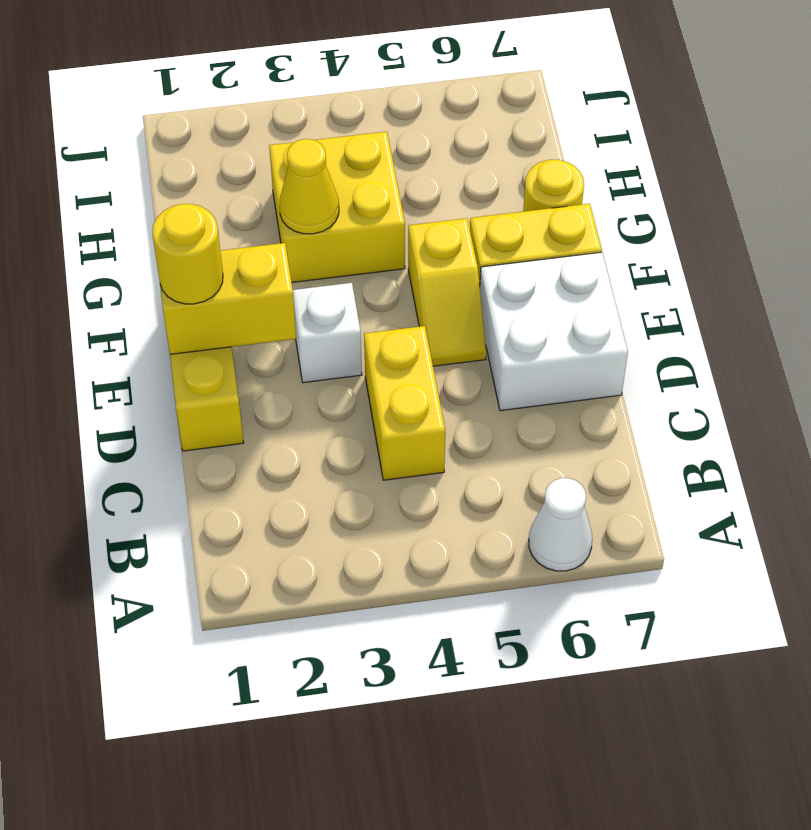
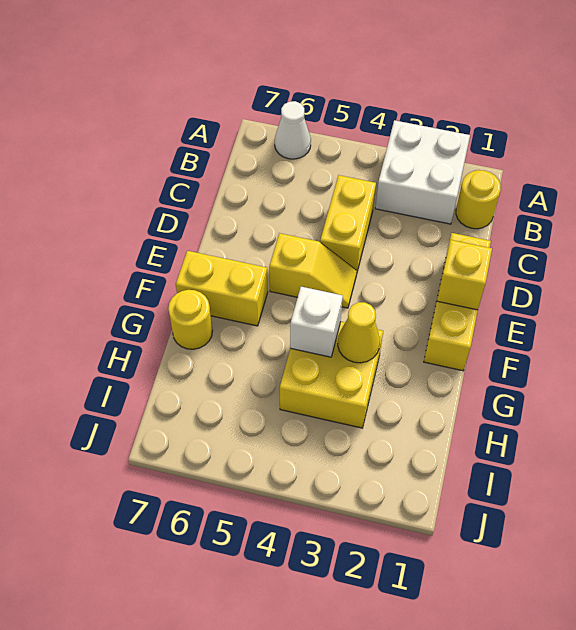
white 2x2 brick [480,252,628,411] -> white 2x2 brick moved to [375,120,470,224]
yellow 1x2 brick [160,243,296,354] -> yellow 1x1 brick [437,240,492,310]
yellow 1x1 round brick [152,204,223,304] -> yellow 1x1 round brick moved to [456,170,501,229]
white 1x1 brick [293,283,362,383] -> white 1x1 brick moved to [290,287,343,357]
yellow 1x2 slope [408,218,486,366] -> yellow 1x2 slope turned to [269,233,357,308]

